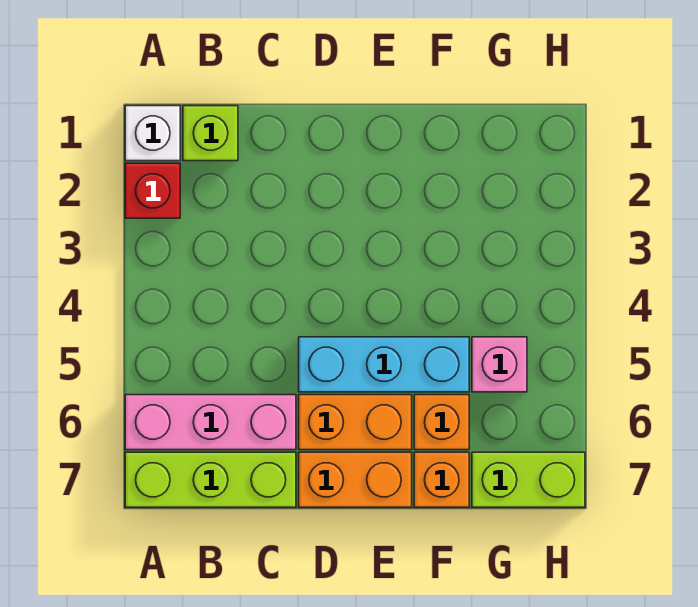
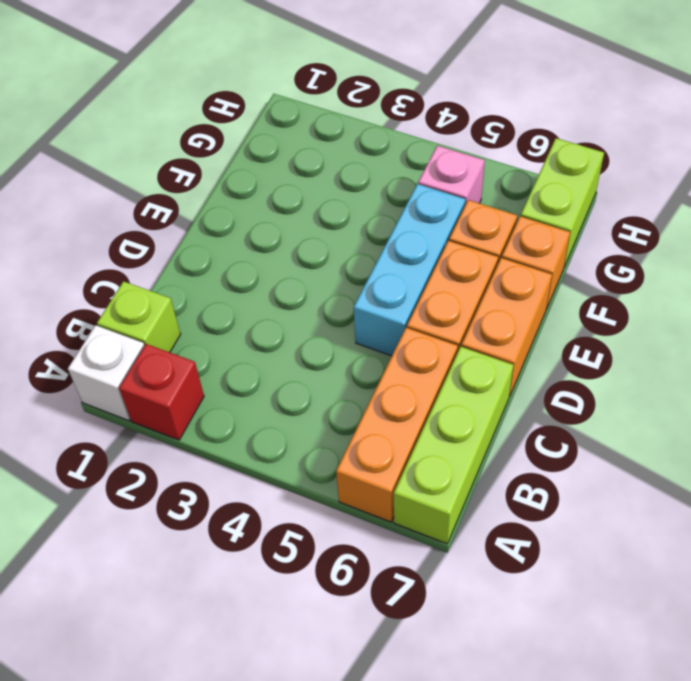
pink 1x3 brick [125,395,296,450] -> orange 1x3 brick [336,328,458,522]

